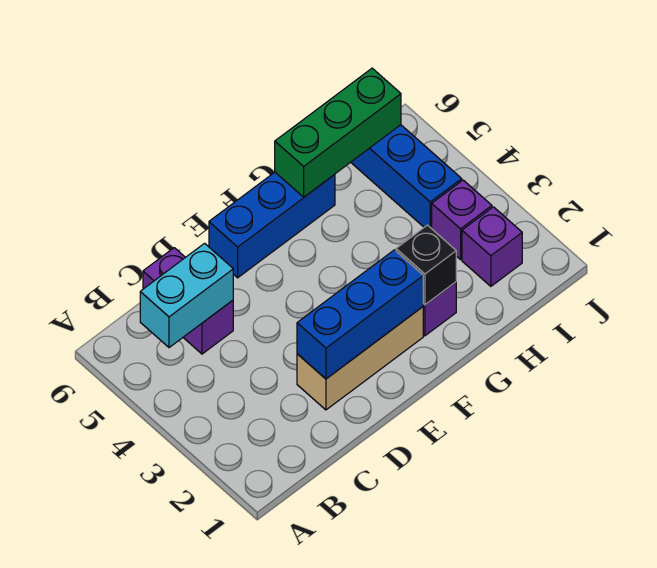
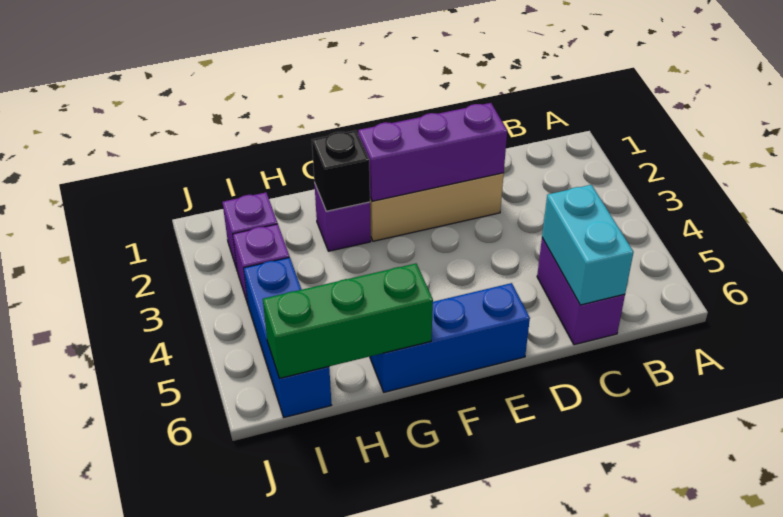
cyan 1x2 brick [140,243,233,348] -> cyan 1x2 brick turned to [542,185,634,305]
blue 1x3 brick [297,250,423,379] -> purple 1x3 brick [358,103,507,201]

